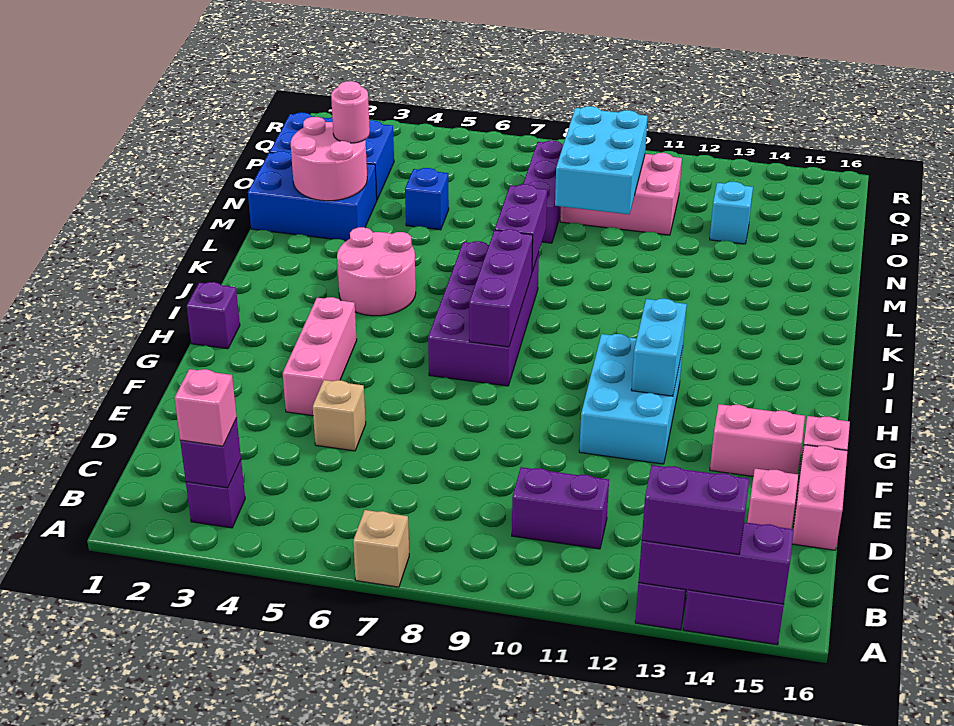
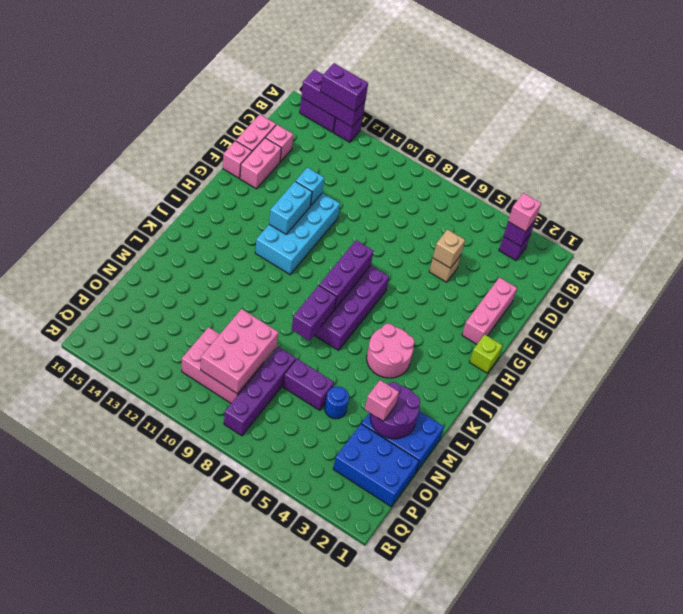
tan 1x1 brick [353,510,409,587] -> tan 1x1 brick moved to [433,229,465,268]
purple 1x2 brick [512,467,609,549] -> purple 1x2 brick moved to [283,359,334,410]
pink 1x3 brick [283,297,357,416] -> pink 1x3 brick moved to [462,277,517,344]
cyan 2x3 brick [579,334,683,464] -> cyan 2x4 brick [255,193,340,274]
pink 1x2 brick [710,404,805,476] -> pink 1x2 brick turned to [240,138,281,189]
purple 1x1 brick [187,282,240,349] -> lime 1x1 brick [470,334,503,373]
pink 2x2 round brick [291,117,367,201] -> purple 2x2 round brick [370,382,420,439]
pink 1x1 round brick [331,81,370,143] -> pink 1x1 brick [365,380,399,421]
blue 1x1 brick [405,168,449,230] -> blue 1x1 round brick [325,386,349,419]
purple 1x3 brick [523,140,563,243] -> purple 1x4 brick [224,347,296,436]
cyan 2x3 brick [555,106,648,214] -> pink 2x3 brick [201,309,279,394]
cyan 1x1 brick [710,182,753,244] -> cyan 1x1 brick moved to [296,167,324,206]

